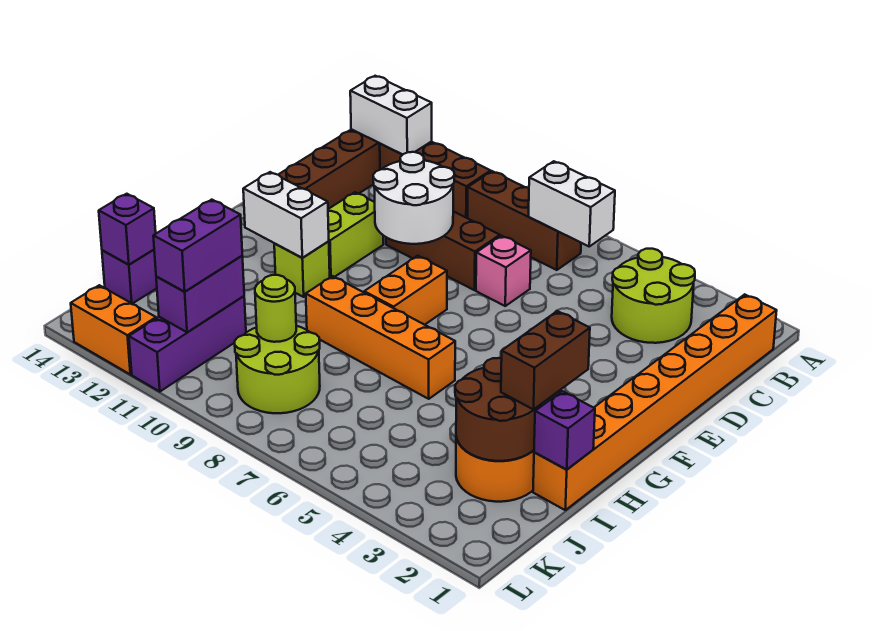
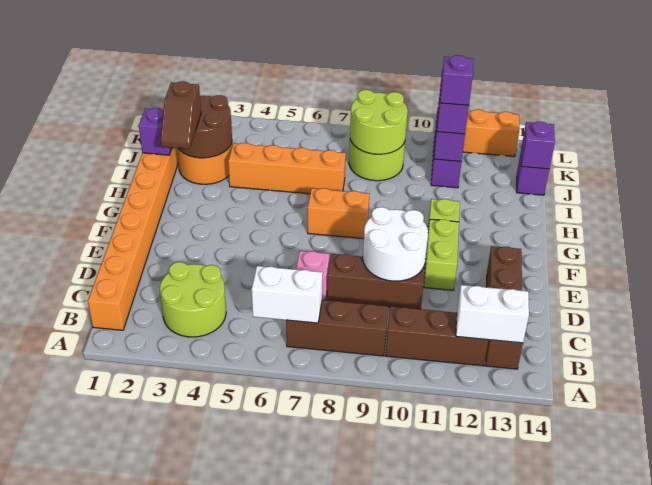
orange 1x2 brick [364,256,447,325] -> orange 1x2 brick turned to [308,188,369,239]
white 1x2 brick [243,172,329,258] -> none
brown 1x2 brick [501,311,590,410] -> brown 1x2 slope [161,81,201,149]
orange 1x4 brick [306,276,455,399] -> orange 1x4 brick moved to [228,143,346,194]
lime 1x1 round brick [255,275,296,342] -> lime 2x2 round brick [350,90,408,154]
none -> purple 1x1 brick [440,55,473,105]

